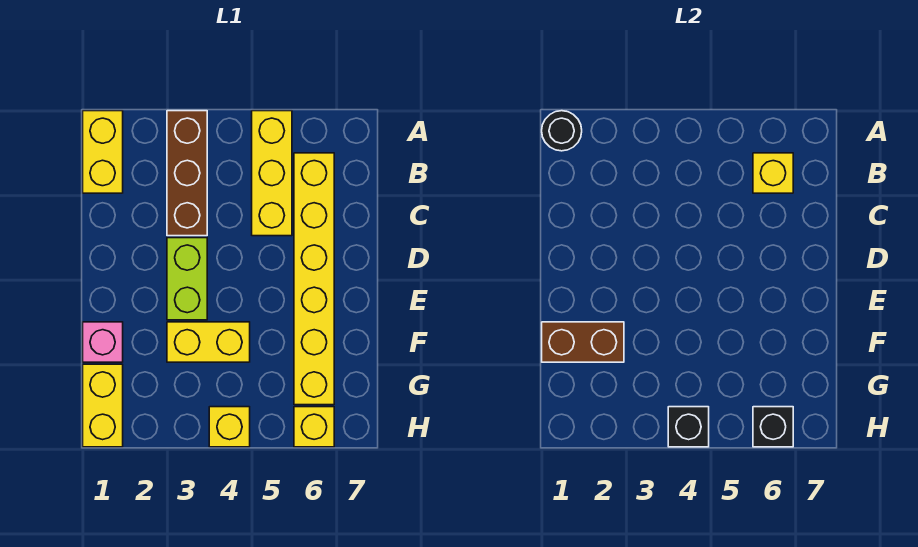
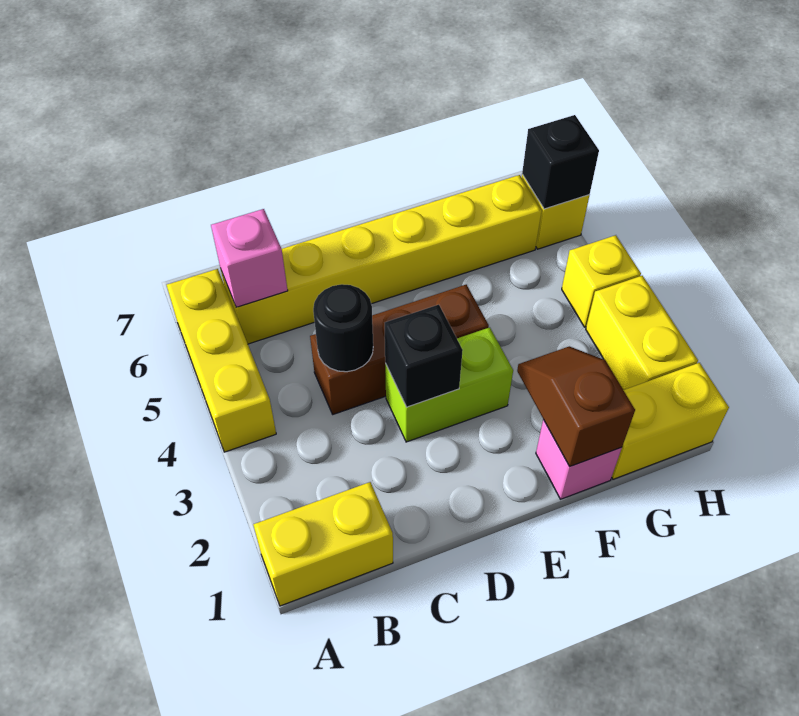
black 1x1 round brick [542,111,582,151] -> black 1x1 round brick moved to [313,284,373,372]
brown 1x3 brick [167,111,207,236] -> brown 1x3 brick moved to [310,285,489,414]
yellow 1x3 brick [252,111,292,236] -> yellow 1x3 brick turned to [167,269,276,452]
yellow 1x1 brick [753,153,793,193] -> pink 1x1 brick [211,209,288,307]
brown 1x2 brick [542,322,624,362] -> brown 1x2 slope [517,346,635,466]
yellow 1x2 brick [167,322,250,362] -> yellow 1x2 brick moved to [586,276,698,390]
black 1x1 brick [668,407,709,447] -> black 1x1 brick moved to [385,305,463,407]

